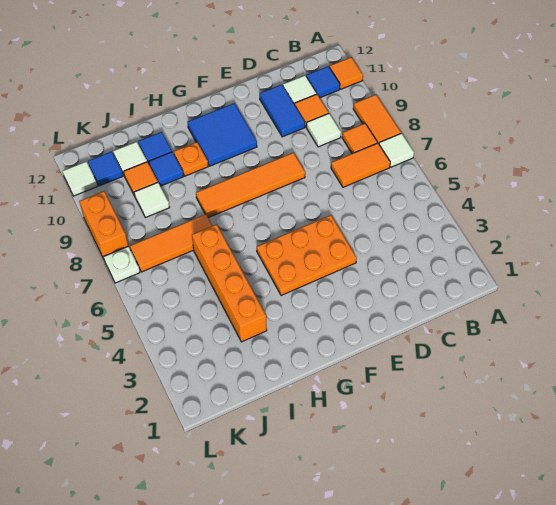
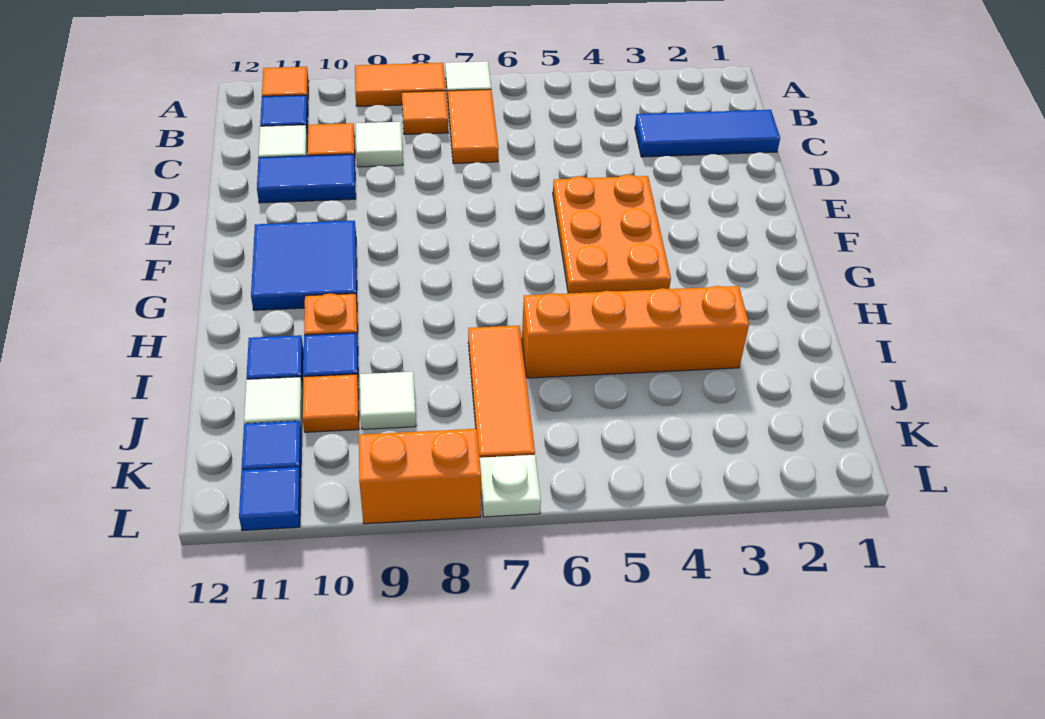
none -> blue 1x3 tile [635,110,780,157]
orange 1x4 tile [196,153,305,218] -> none
white 1x1 tile [63,161,97,196] -> blue 1x1 tile [239,467,301,531]

